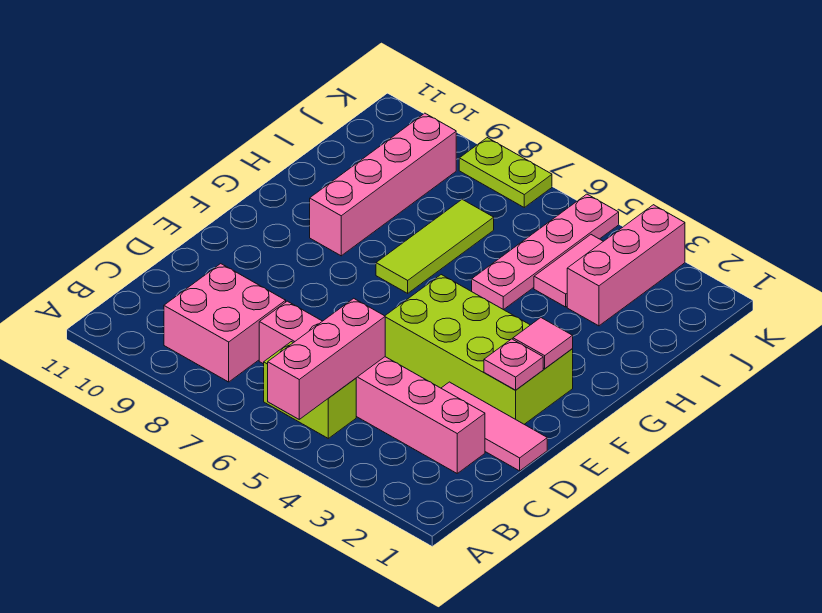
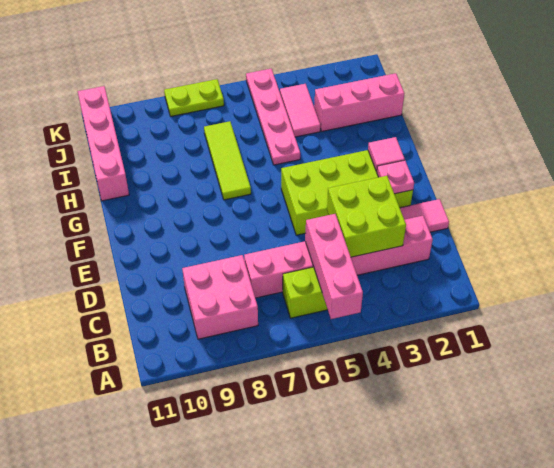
none -> lime 2x2 brick [327,176,406,257]
pink 1x4 brick [310,113,456,256] -> pink 1x4 brick moved to [78,86,129,201]
pink 1x3 brick [567,205,685,326] -> pink 1x3 brick turned to [314,73,405,131]

